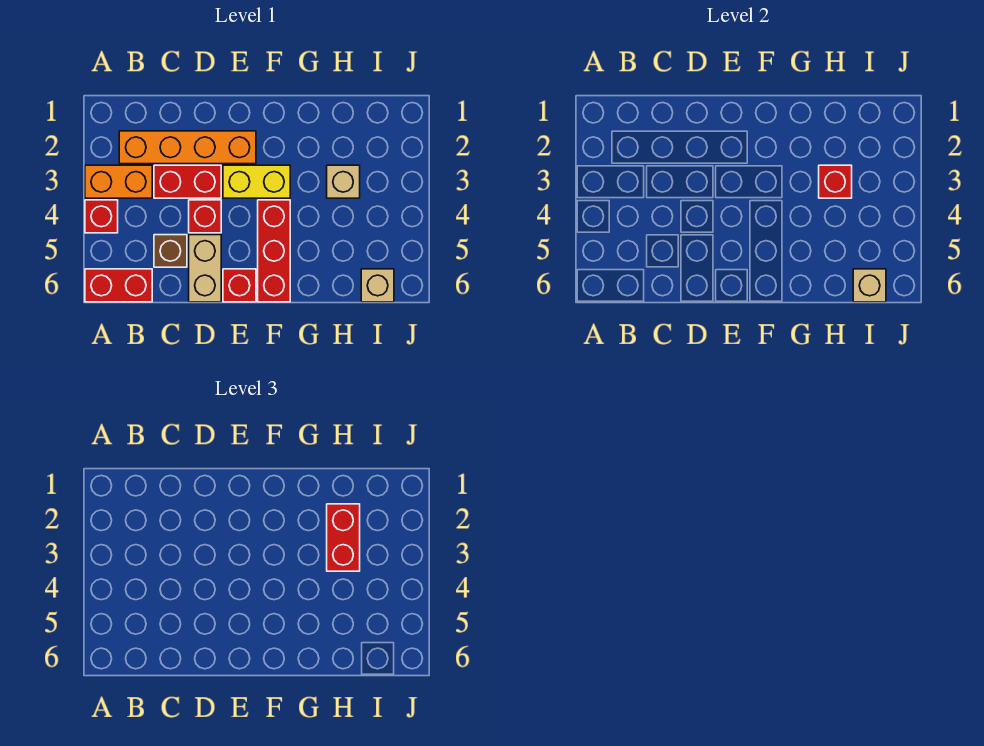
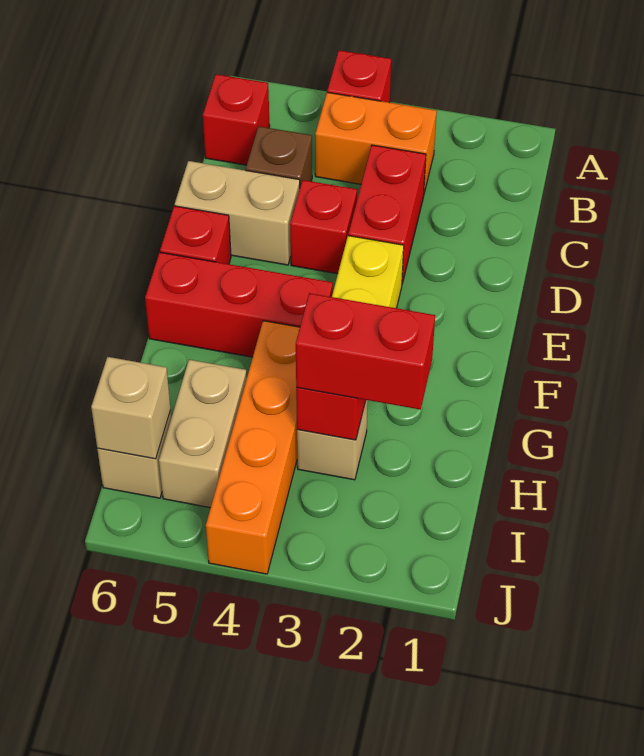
orange 1x2 brick [85,165,152,198] -> orange 1x2 brick turned to [315,92,437,193]
red 1x2 brick [85,269,152,302] -> red 1x1 brick [203,74,270,165]
orange 1x4 brick [119,131,256,164] -> orange 1x4 brick moved to [206,321,300,574]
none -> tan 1x2 brick [159,360,247,508]

